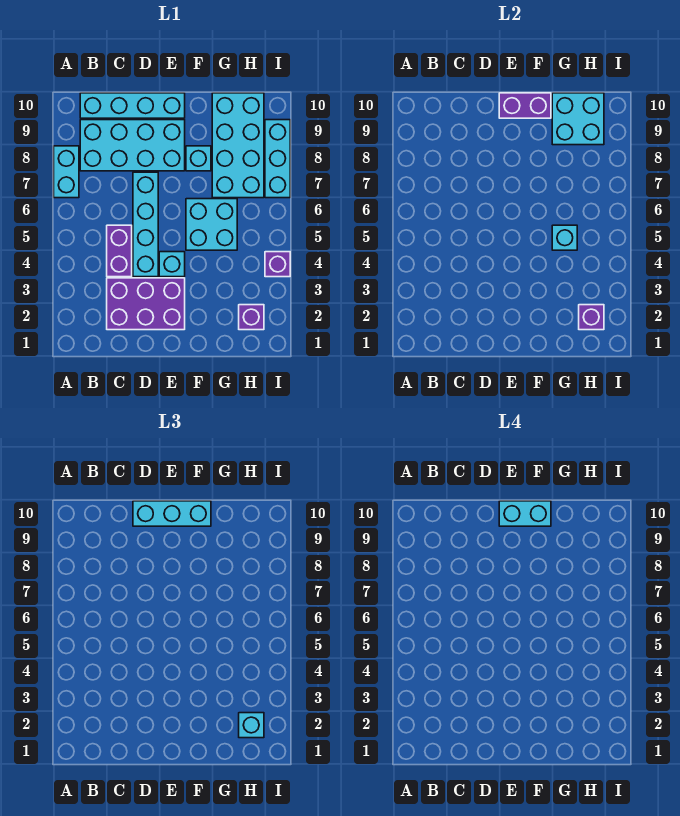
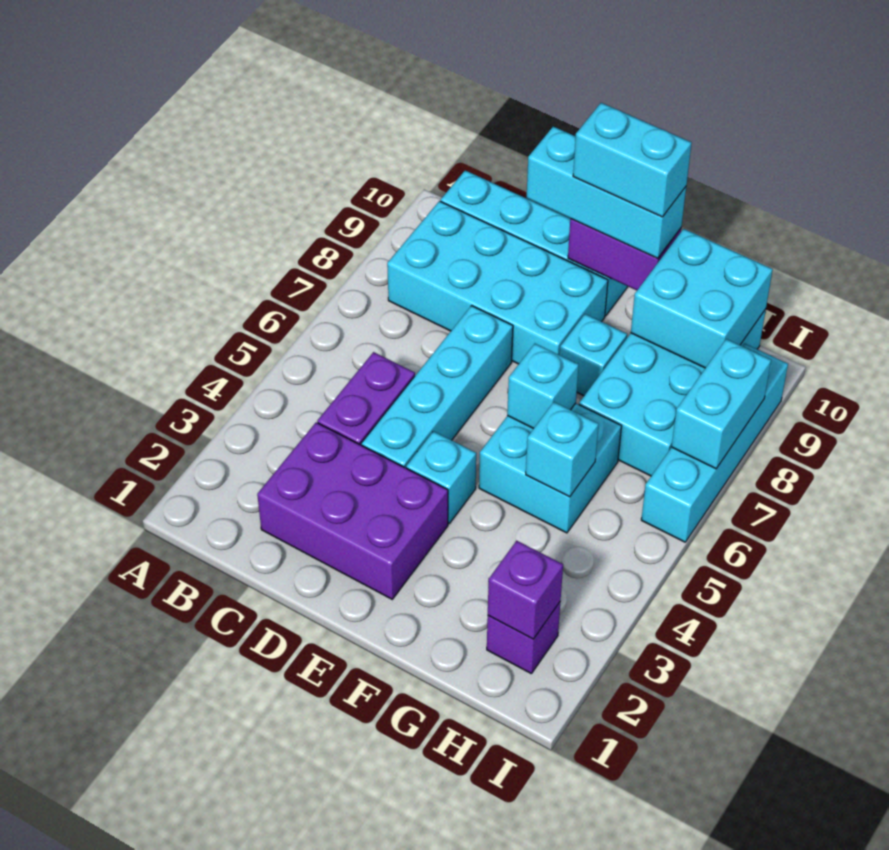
cyan 1x2 brick [54,146,79,198] -> cyan 1x2 brick moved to [672,339,771,469]
cyan 1x1 brick [239,713,264,738] -> cyan 1x1 brick moved to [507,344,579,429]
purple 1x1 brick [265,252,290,277] -> none
cyan 1x3 brick [265,120,290,198] -> cyan 1x4 brick [641,343,788,542]

